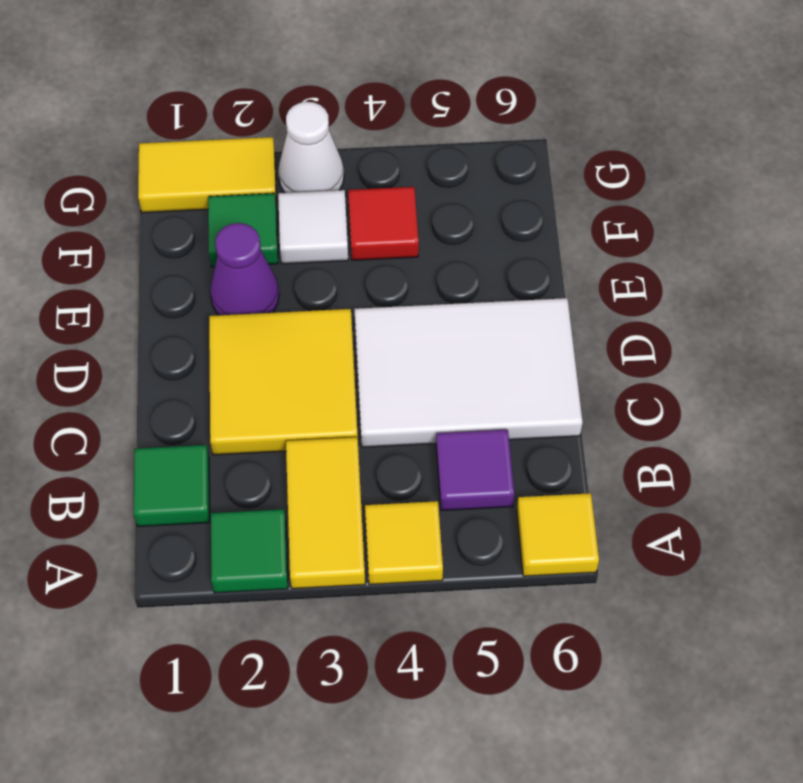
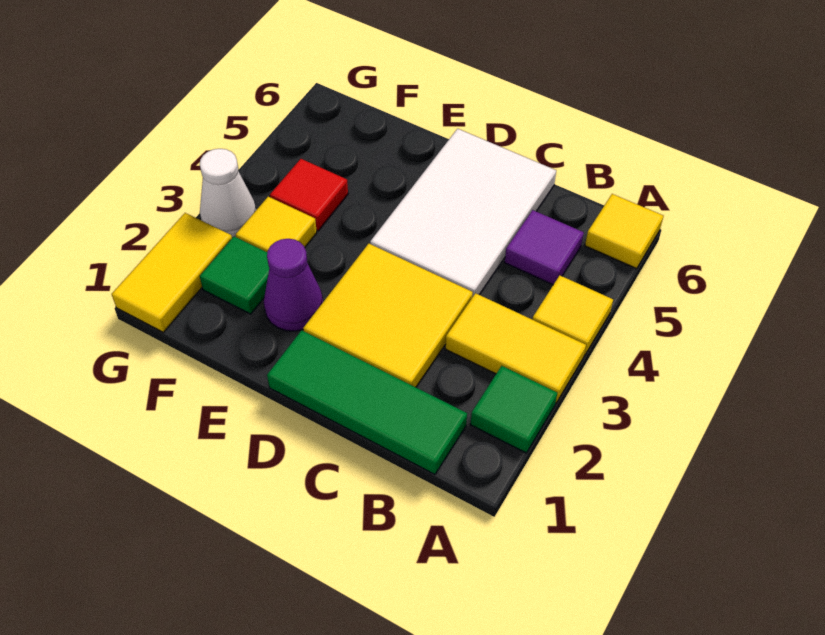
green 1x1 tile [134,445,210,526] -> green 1x3 tile [267,330,467,474]
white 1x1 tile [278,190,348,264] -> yellow 1x1 tile [236,197,317,252]

